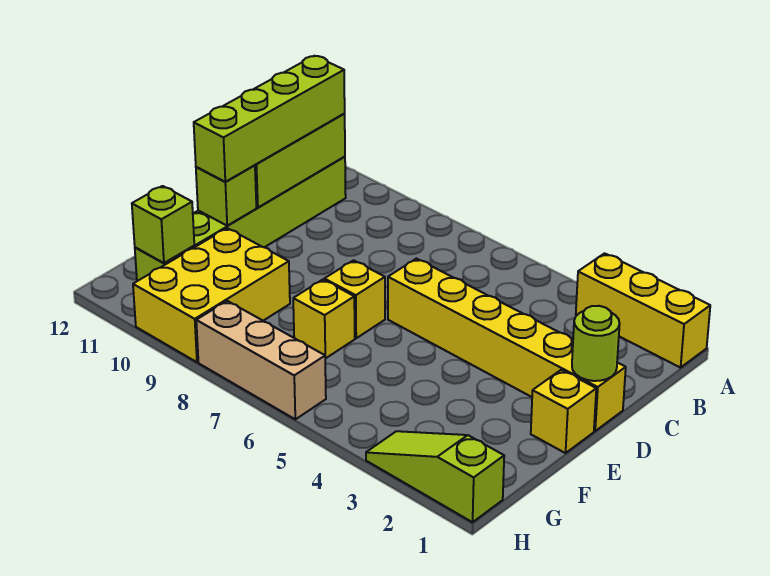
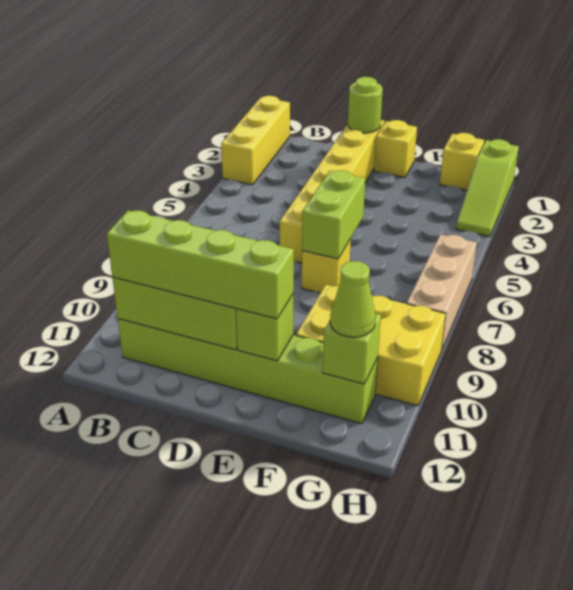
none -> lime 1x2 brick [302,170,365,259]
yellow 1x1 brick [293,280,355,359] -> yellow 1x1 brick moved to [440,133,484,190]
none -> lime 1x1 cone [330,261,376,337]

